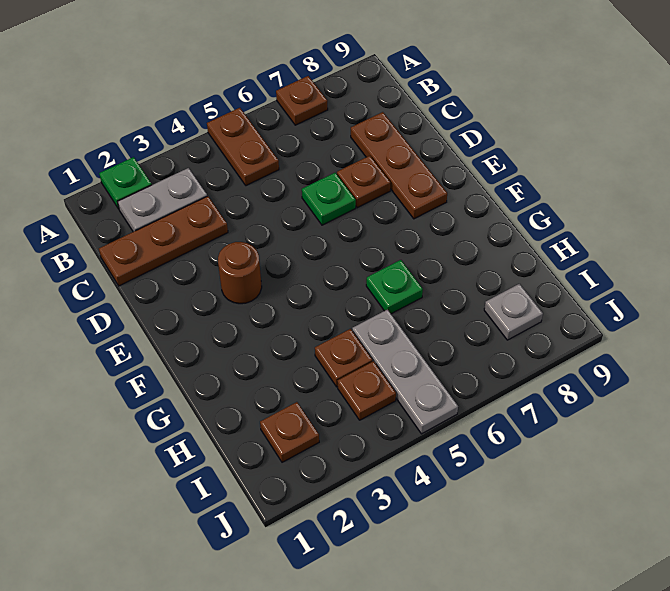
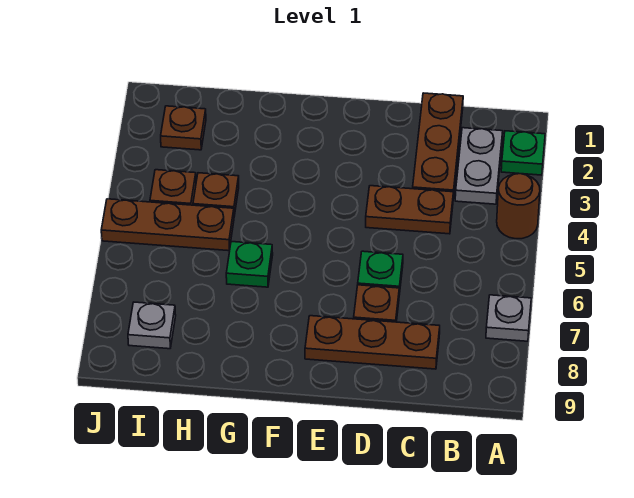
brown 1x2 plate [207,108,279,186] -> brown 1x2 plate moved to [366,186,453,234]
brown 1x1 plate [276,76,328,125] -> grey 1x1 plate [486,295,531,341]
brown 1x1 round brick [218,242,262,304] -> brown 1x1 round brick moved to [497,174,540,239]
grey 1x3 plate [352,310,458,434] -> brown 1x3 plate [101,199,234,251]

